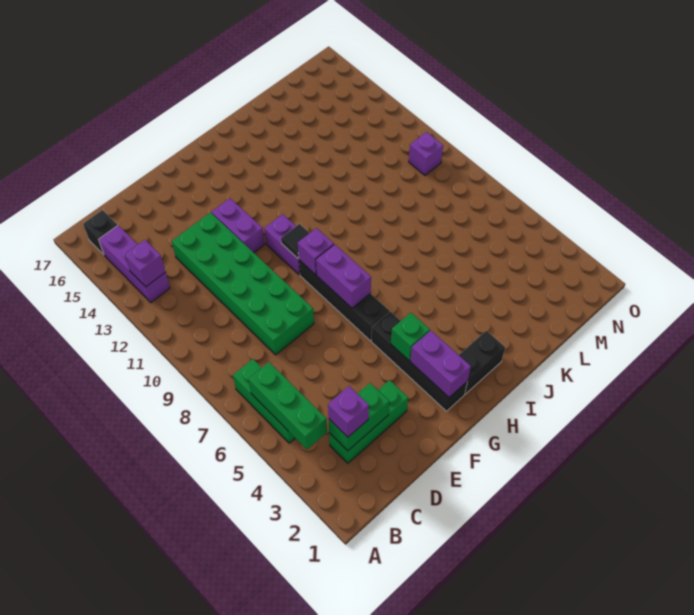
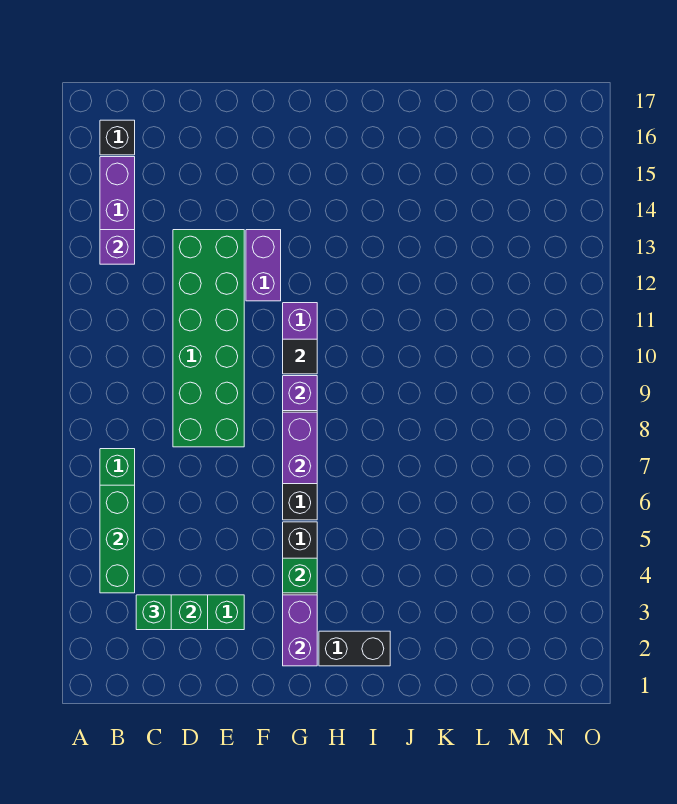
purple 1x1 brick [328,386,369,437] -> green 1x1 brick [136,595,171,630]
purple 1x1 brick [409,132,443,175] -> none

